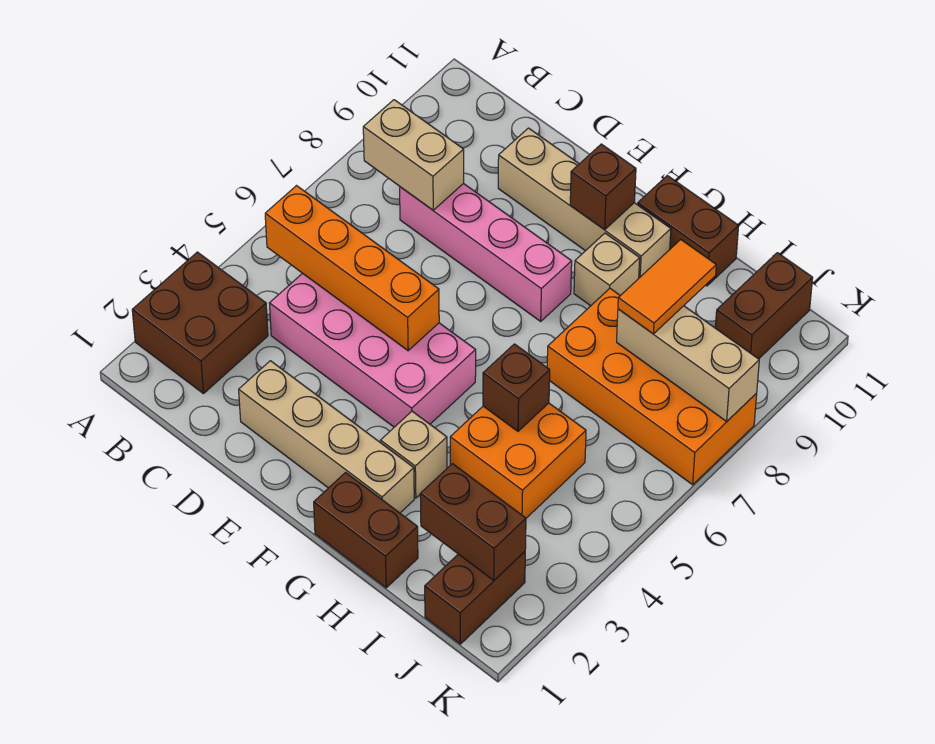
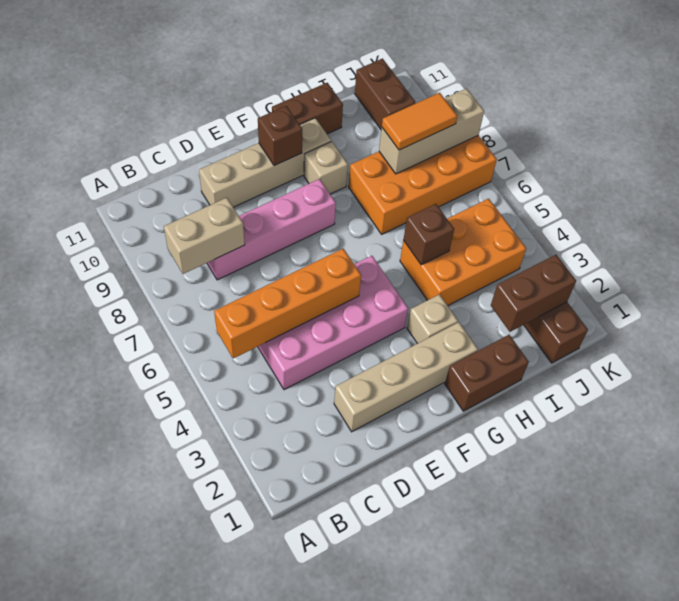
brown 2x2 brick [132,252,268,394] -> none
orange 2x2 brick [450,403,586,518] -> orange 2x3 brick [400,199,526,306]
orange 1x2 tile [618,240,716,334] -> orange 1x2 tile turned to [382,93,457,150]

